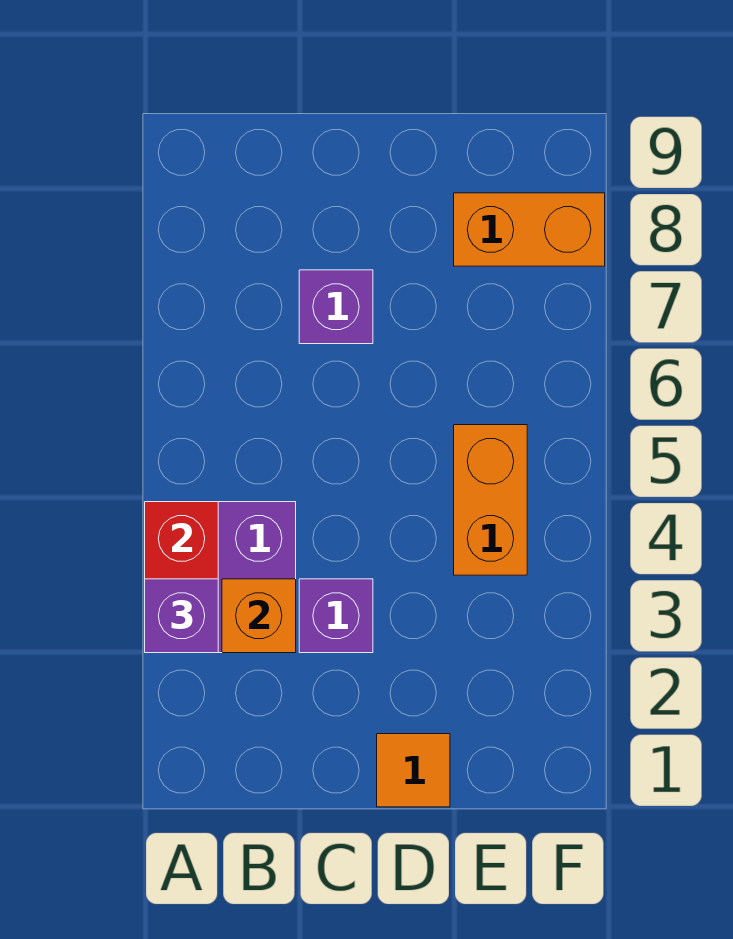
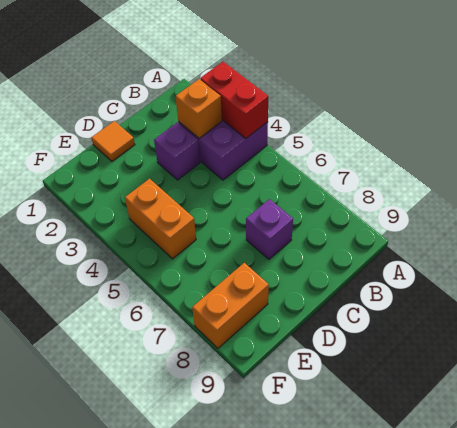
purple 1x1 brick [145,579,218,653] -> none

